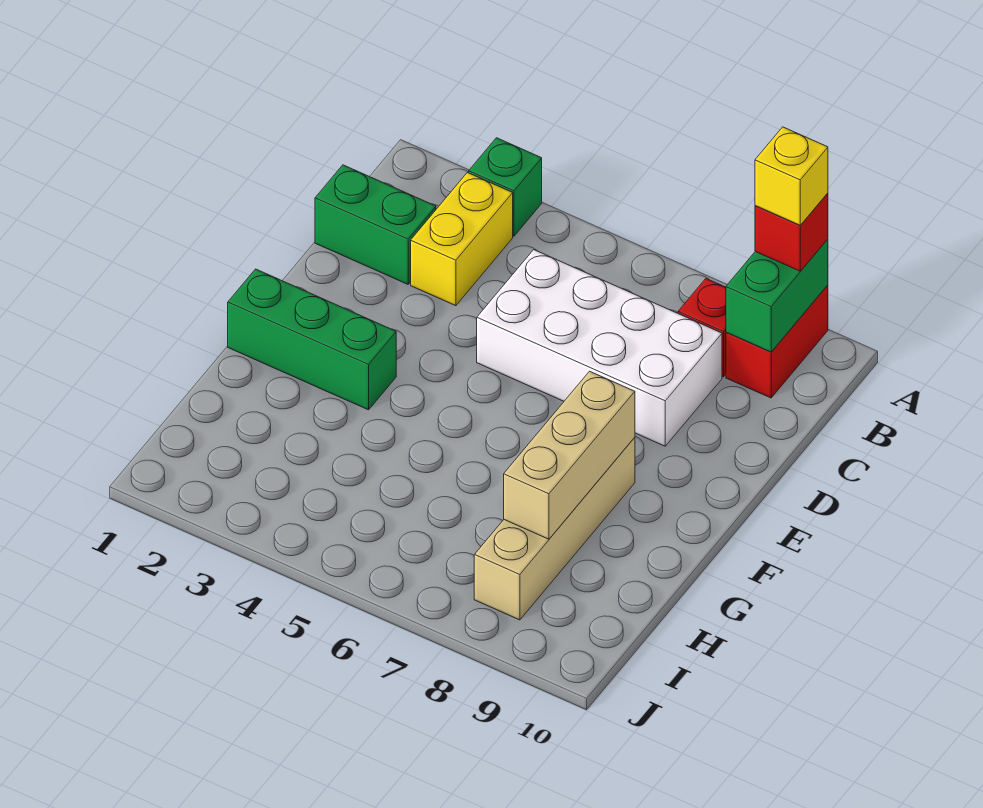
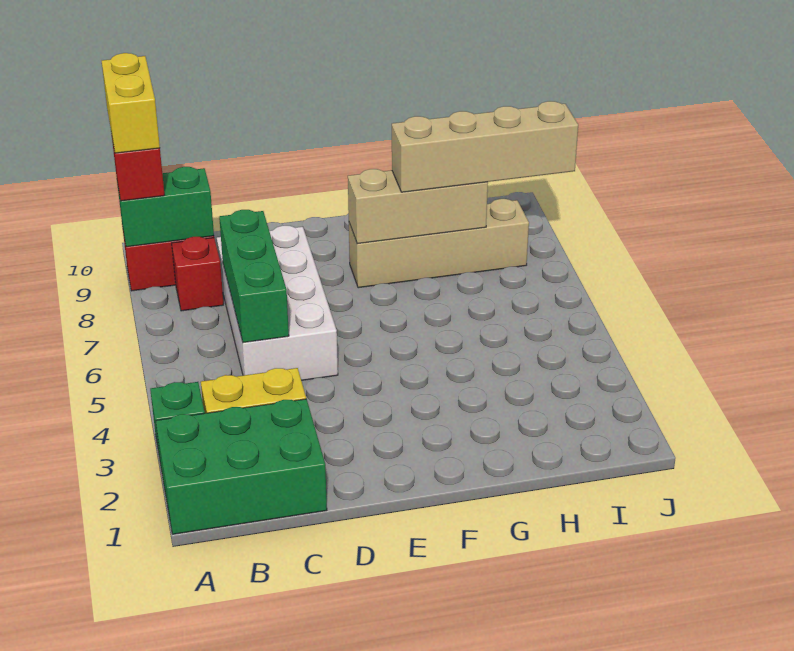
yellow 1x1 brick [755,127,828,225] -> yellow 1x2 brick [102,53,160,153]
green 1x2 brick [315,165,436,284] -> green 2x3 brick [156,399,327,534]
green 1x3 brick [228,269,396,410] -> green 1x3 brick moved to [219,210,289,343]
none -> tan 1x4 brick [392,101,578,192]

